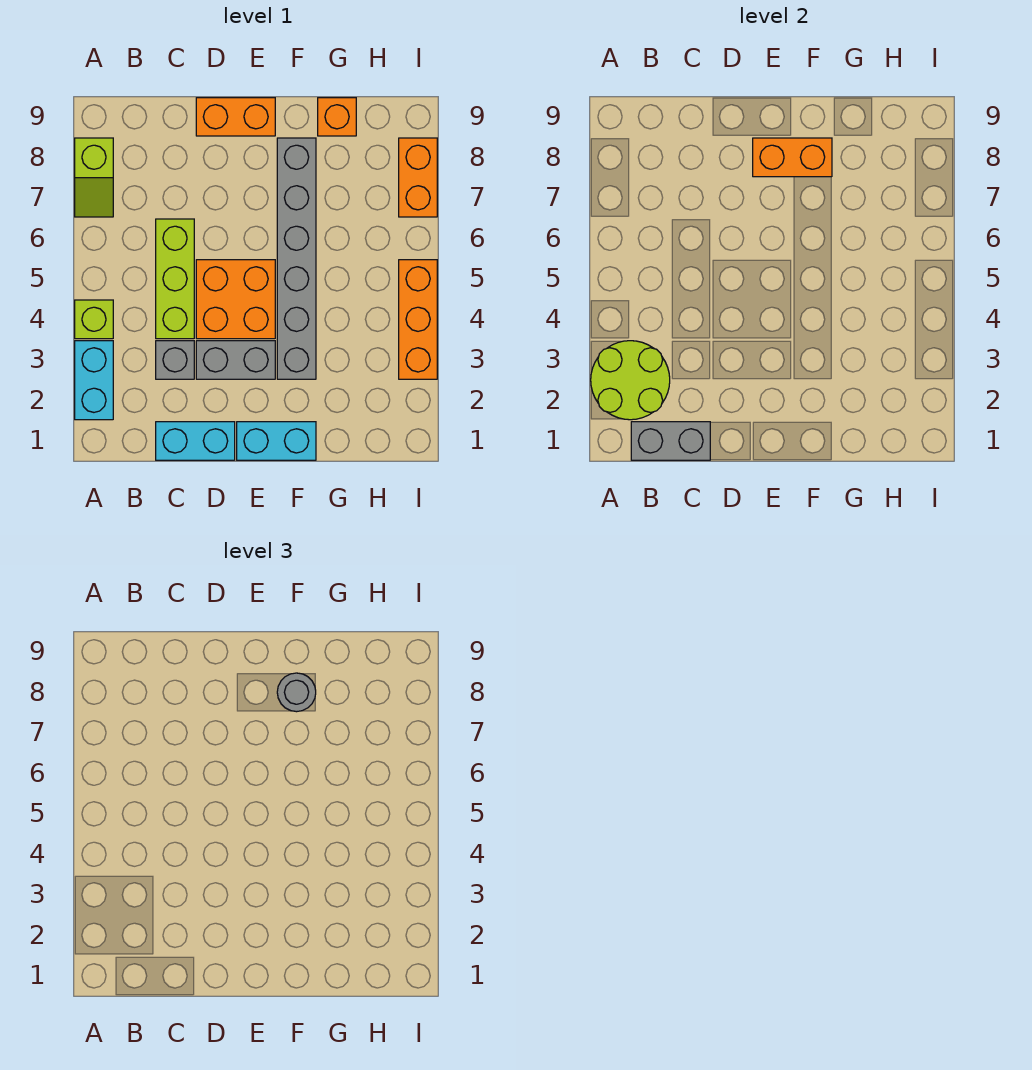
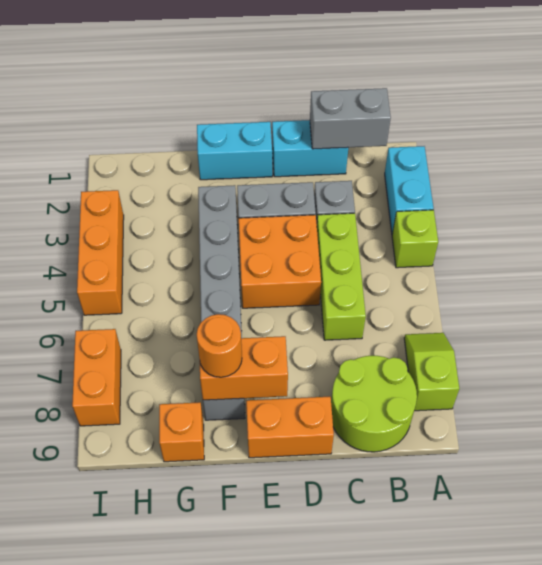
lime 2x2 round brick [591,341,670,420] -> lime 2x2 round brick moved to [331,356,417,452]
grey 1x1 round brick [277,673,316,712] -> orange 1x1 round brick [197,314,242,377]

